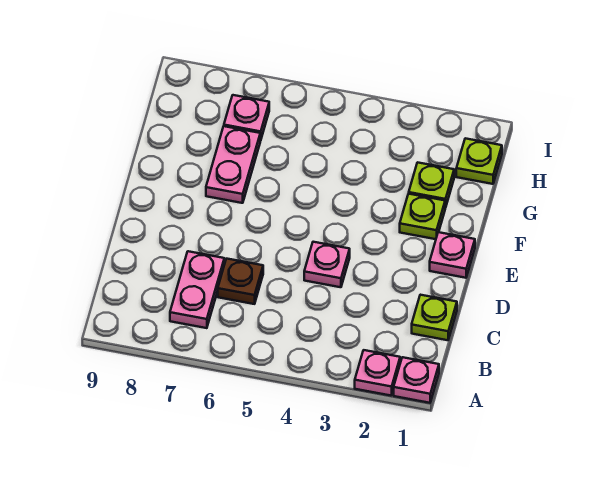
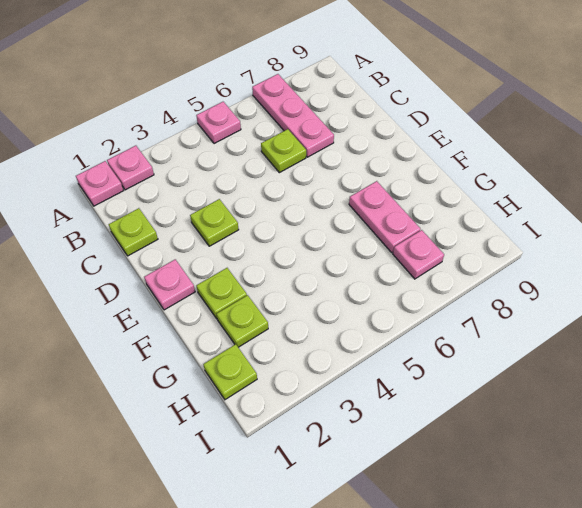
pink 1x2 plate [170,251,224,328] -> pink 1x3 plate [252,74,334,157]
brown 1x1 plate [218,259,263,304] -> lime 1x1 plate [261,129,306,173]
none -> lime 1x1 plate [190,199,239,246]
pink 1x1 plate [304,242,350,287] -> pink 1x1 plate moved to [196,102,241,144]

